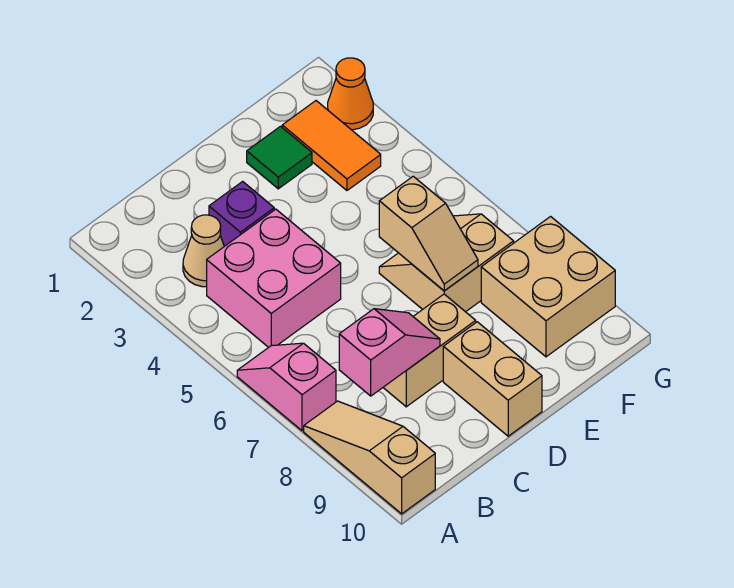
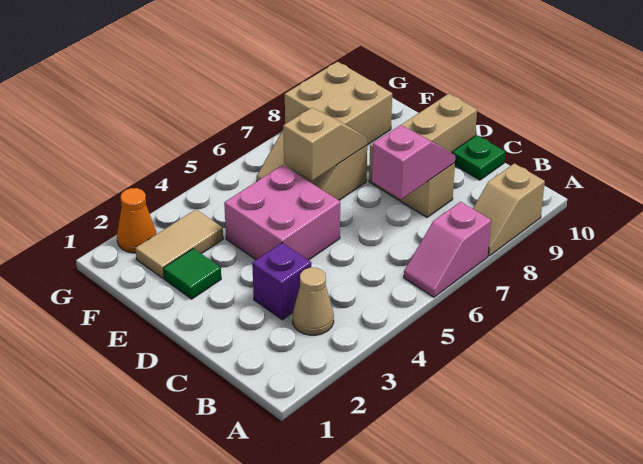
tan 1x3 slope [304,401,435,514] -> tan 1x2 slope [473,163,545,256]
pink 2x2 brick [207,209,341,347] -> pink 2x2 brick moved to [224,165,340,260]
pink 1x2 slope [339,309,440,396] -> pink 1x2 slope turned to [372,125,455,199]
none -> green 1x1 plate [452,135,505,180]
orange 1x2 tile [282,101,381,190] -> tan 1x2 tile [135,210,223,279]

